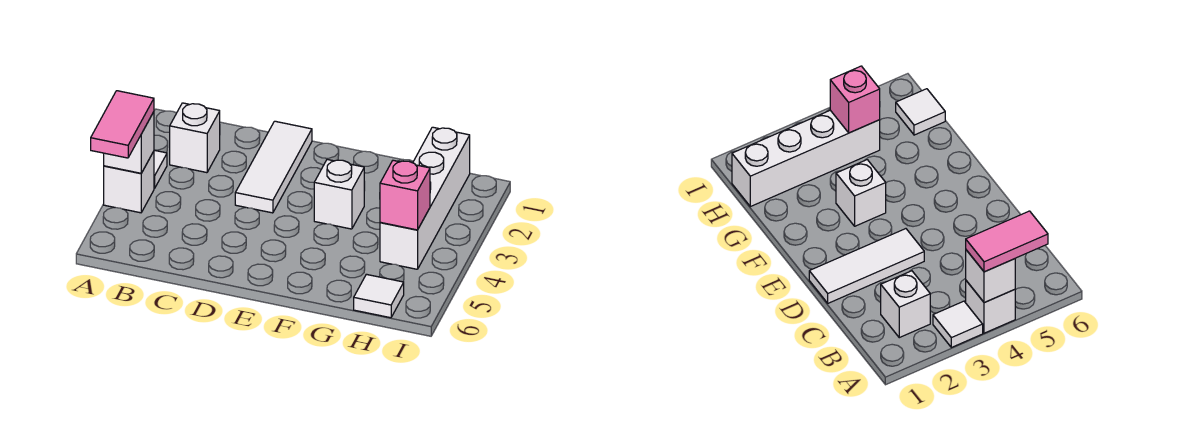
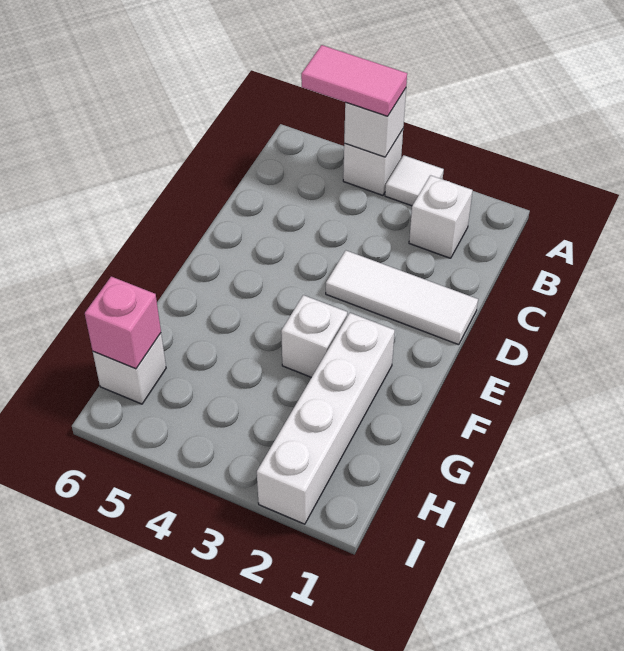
white 1x4 brick [380,127,470,269] -> white 1x4 brick turned to [257,313,395,524]
pink 1x1 brick [380,160,430,230] -> pink 1x1 brick moved to [85,277,161,369]
white 1x1 tile [354,274,404,318] -> white 1x1 brick [93,333,166,404]

